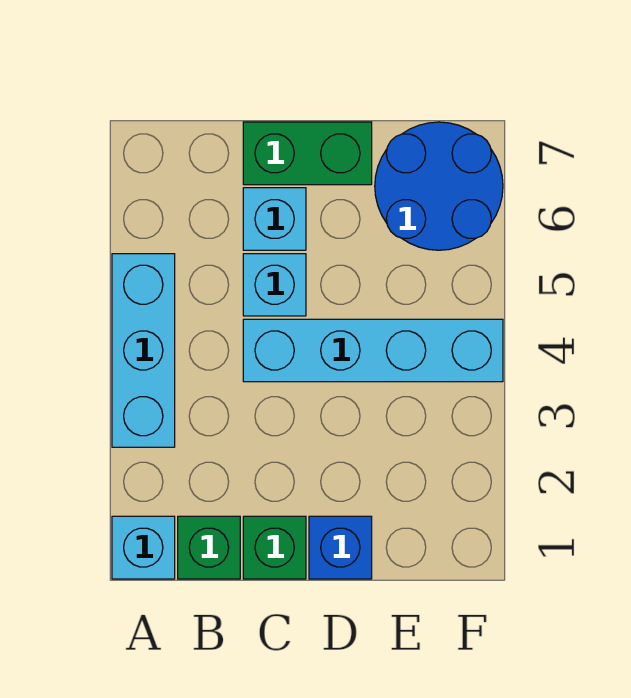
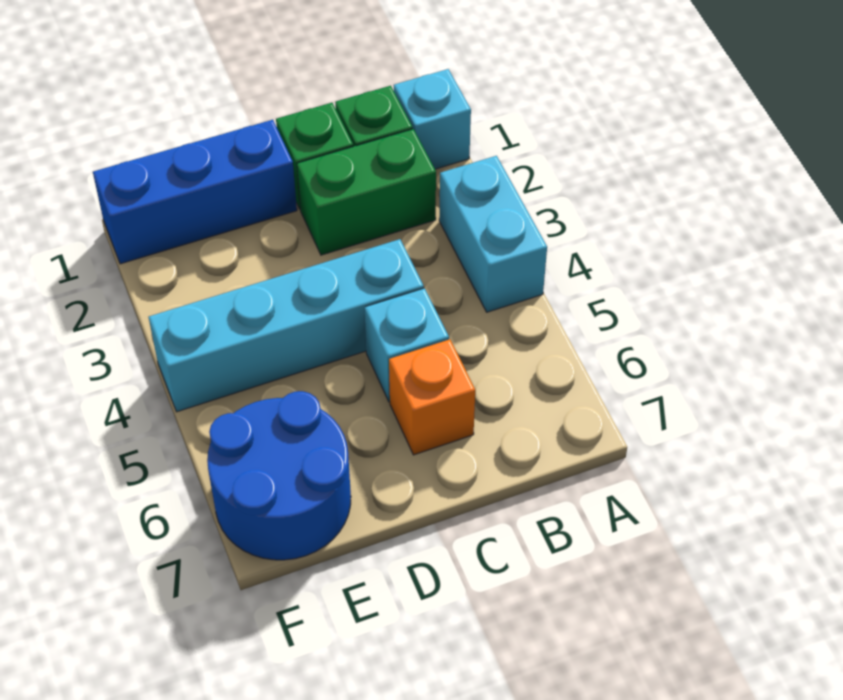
cyan 1x3 brick [112,254,175,447] -> cyan 1x2 brick [439,156,547,312]
cyan 1x1 brick [243,188,306,250] -> orange 1x1 brick [389,339,475,455]
green 1x2 brick [243,122,372,185] -> green 1x2 brick moved to [297,129,436,255]
blue 1x1 brick [309,516,372,579] -> blue 1x3 brick [93,120,297,264]

